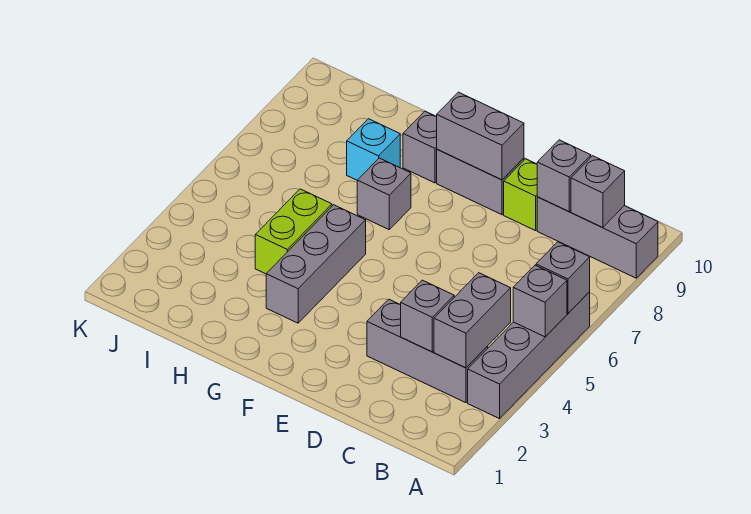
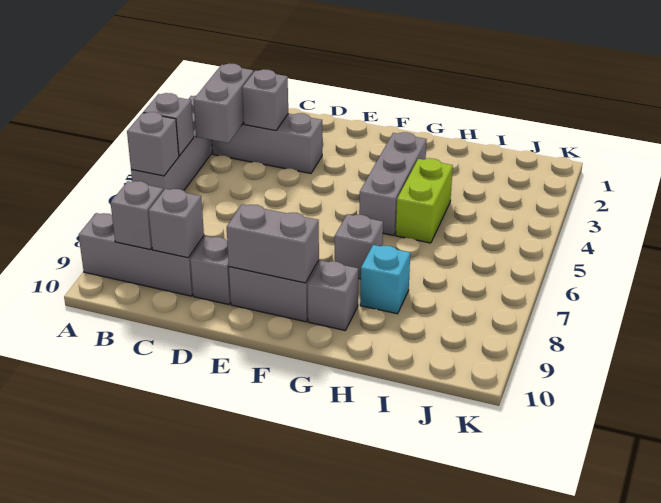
lime 1x1 brick [504,159,537,231] -> grey 1x1 brick [190,236,231,305]

